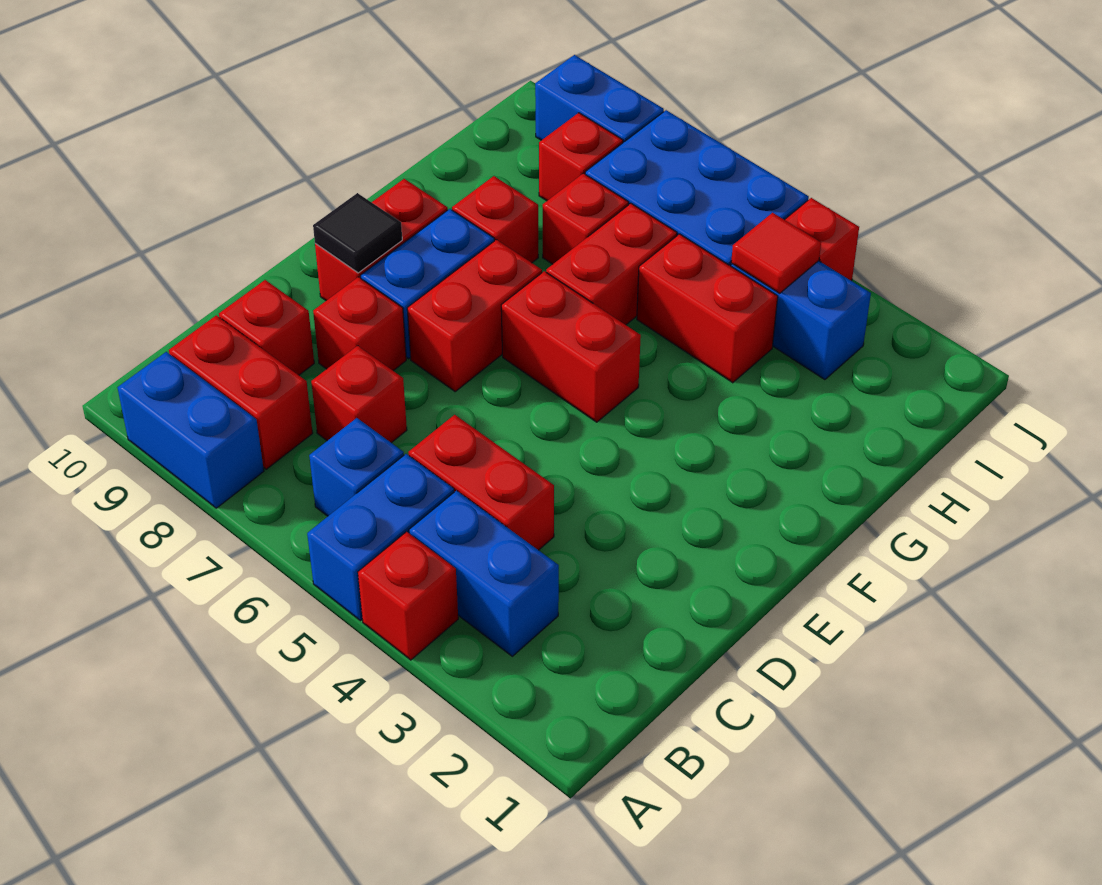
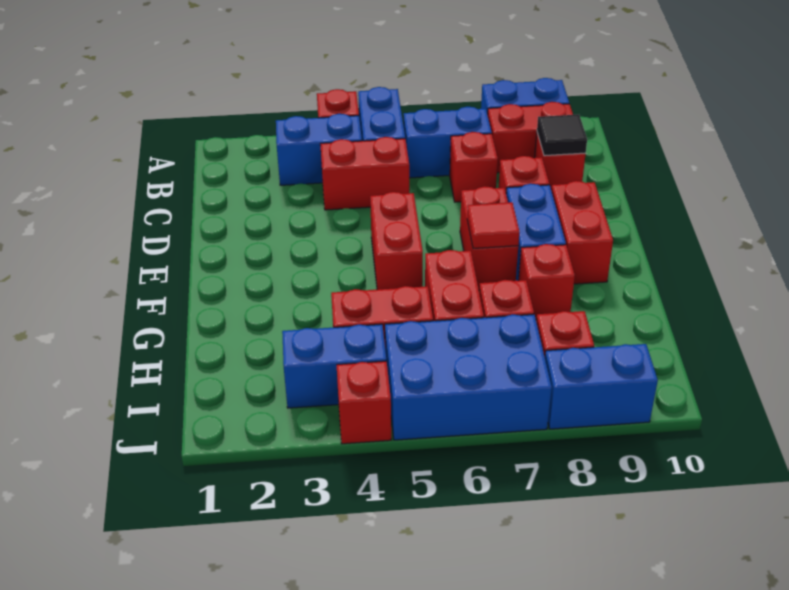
blue 1x1 brick [309,418,404,516] -> blue 1x2 brick [404,107,492,178]
black 1x1 tile [313,193,402,273] -> black 1x1 tile moved to [537,115,587,156]
red 1x2 brick [501,271,641,422] -> red 1x2 brick turned to [370,192,423,290]
red 1x1 tile [731,213,821,293] -> red 1x1 tile moved to [467,202,519,248]

